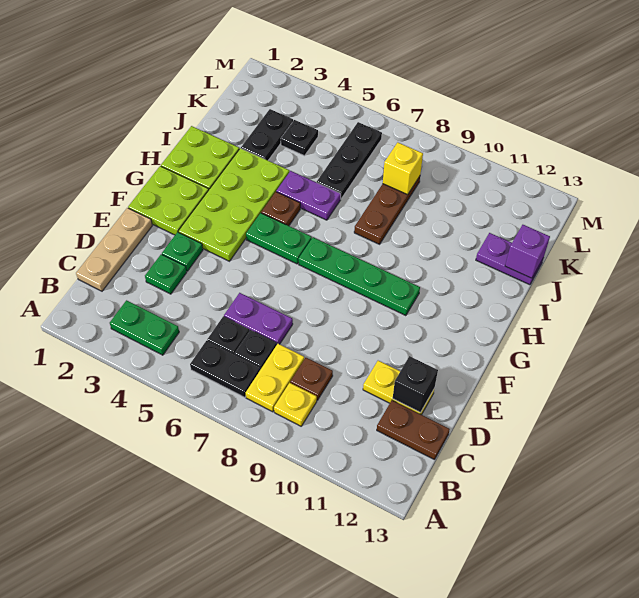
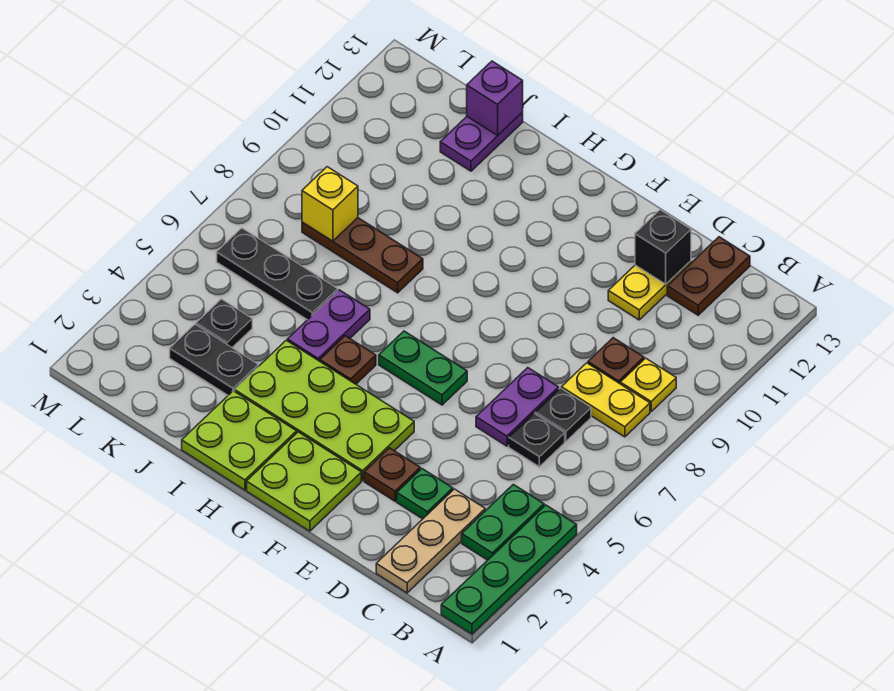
black 1x2 plate [190,341,260,397] -> none
tan 1x3 plate [76,208,152,291] -> tan 1x3 plate turned to [376,489,485,593]
green 1x1 plate [162,232,203,271] -> brown 1x1 plate [364,448,420,501]
green 1x2 plate [246,213,312,264] -> green 1x2 plate turned to [379,331,467,405]
green 1x4 plate [299,237,420,316] -> green 1x4 plate moved to [441,505,577,634]

